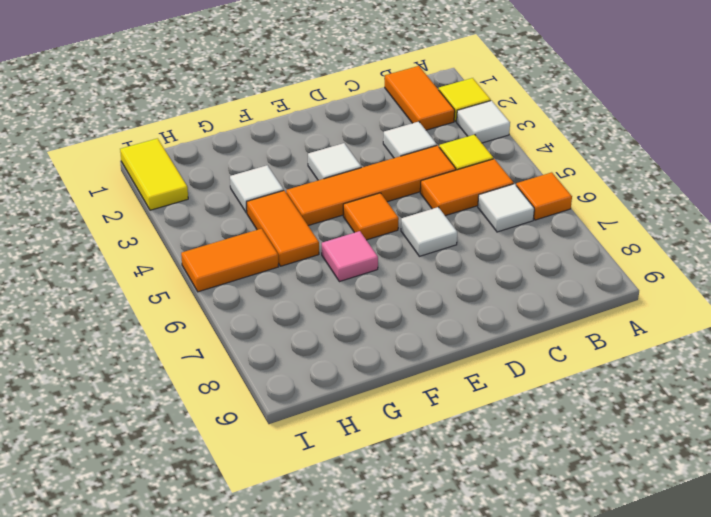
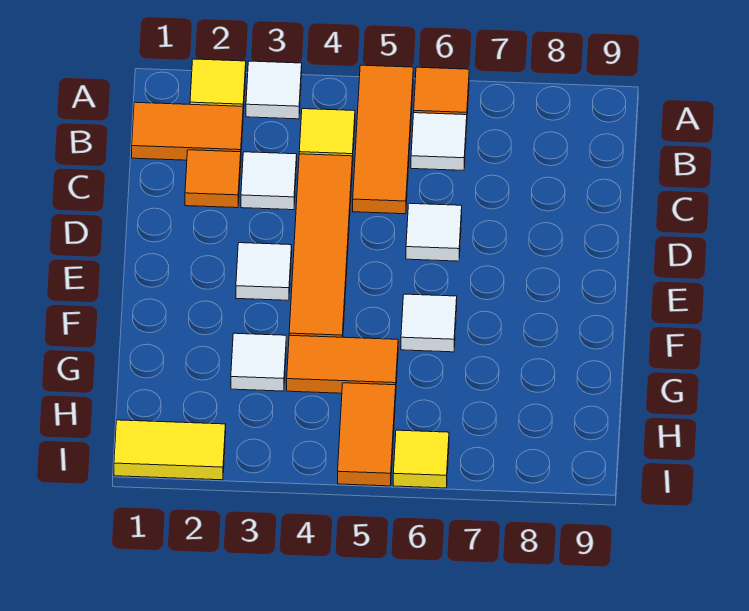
orange 1x2 tile [420,159,514,216] -> orange 1x3 tile [353,65,413,214]
orange 1x1 tile [343,193,399,240] -> orange 1x1 tile moved to [185,150,241,208]
pink 1x1 tile [322,231,378,282] -> white 1x1 tile [401,294,457,352]
none -> yellow 1x1 tile [393,430,449,488]

